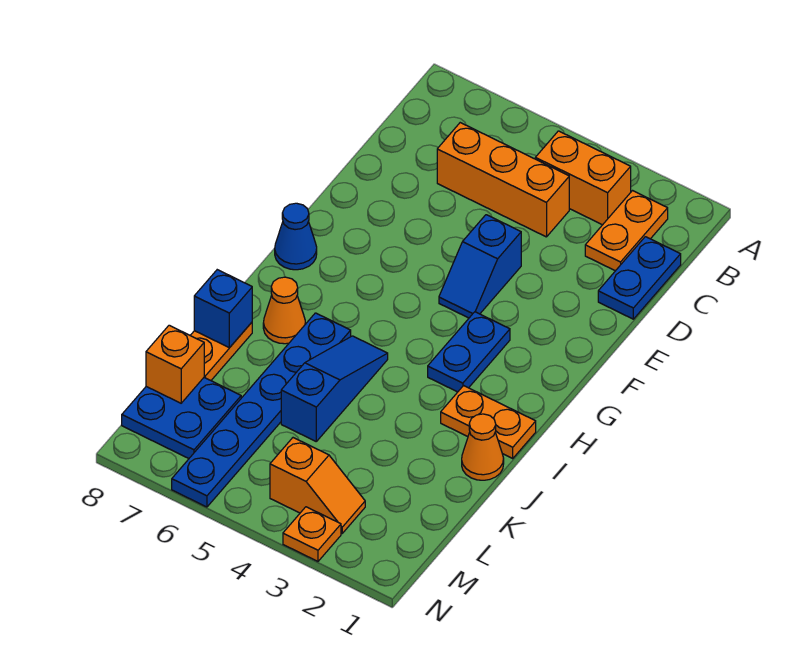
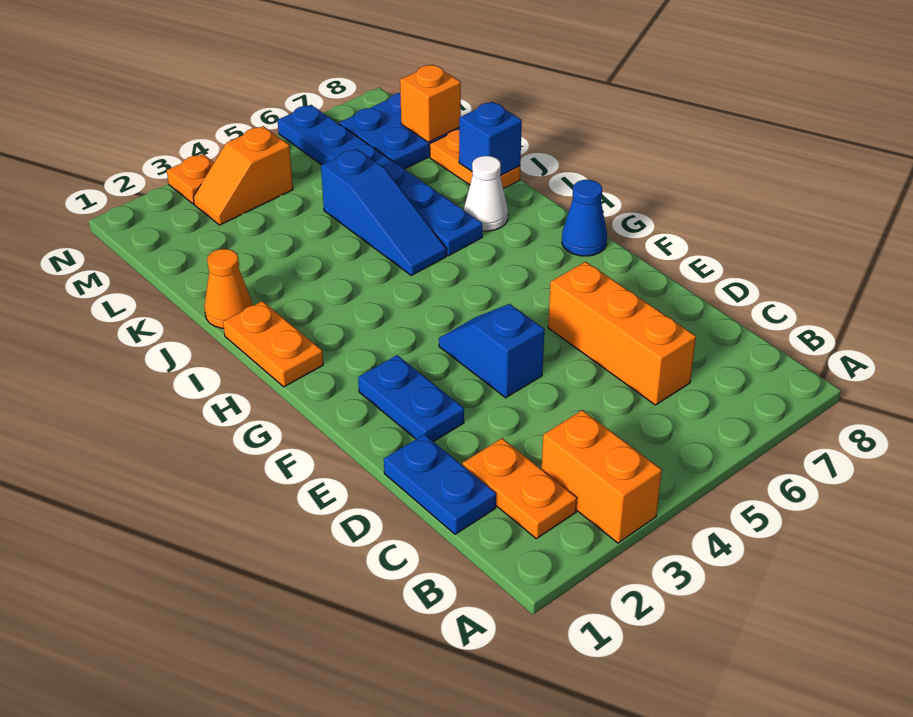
orange 1x2 brick [535,131,631,225] -> orange 1x2 brick turned to [542,410,662,543]
orange 1x3 brick [437,123,569,237] -> orange 1x3 brick turned to [548,262,696,405]
blue 1x2 plate [428,312,510,392] -> blue 1x2 plate moved to [358,355,464,442]
orange 1x2 plate [441,386,536,458] -> orange 1x2 plate turned to [223,301,323,387]
orange 1x1 cone [263,277,305,344] -> white 1x1 cone [464,156,508,231]

